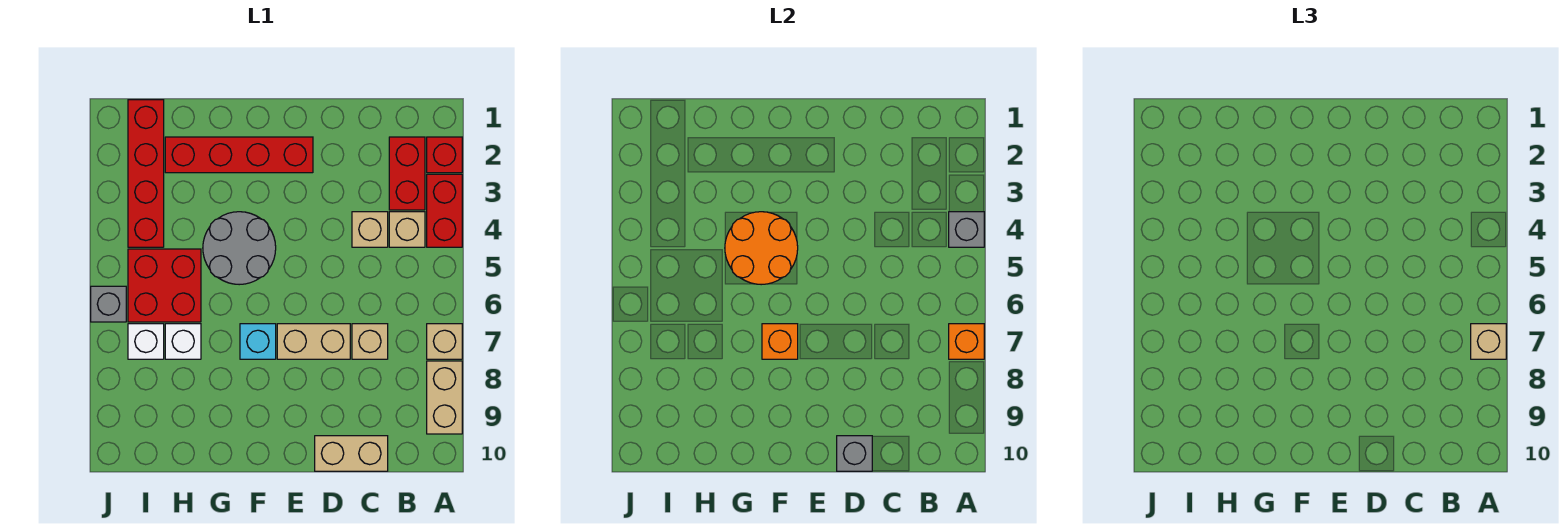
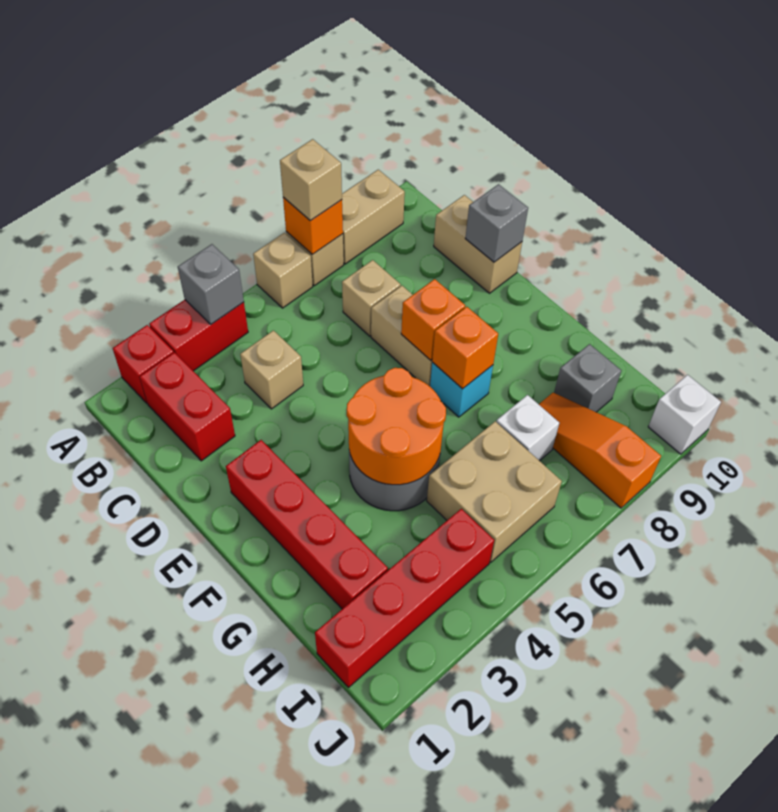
red 1x2 brick [389,137,425,210] -> red 1x2 brick turned to [140,352,235,461]
tan 1x1 brick [389,212,425,247] -> tan 1x1 brick moved to [253,233,313,308]
none -> orange 1x1 brick [401,279,465,360]
red 2x2 brick [128,249,201,322] -> tan 2x2 brick [427,421,562,562]
none -> orange 1x3 slope [539,393,661,508]
white 1x1 brick [128,324,164,359] -> white 1x1 brick moved to [648,375,721,454]
grey 1x1 brick [91,286,126,322] -> grey 1x1 brick moved to [554,344,621,412]

